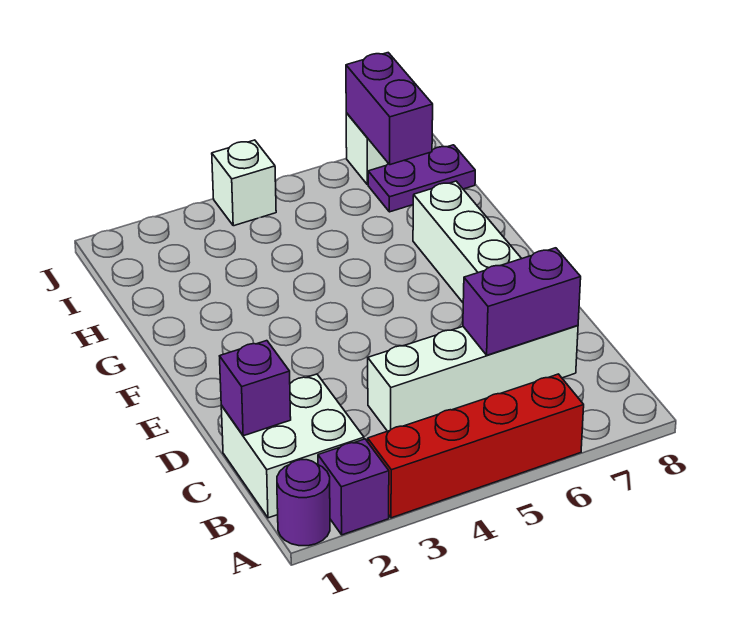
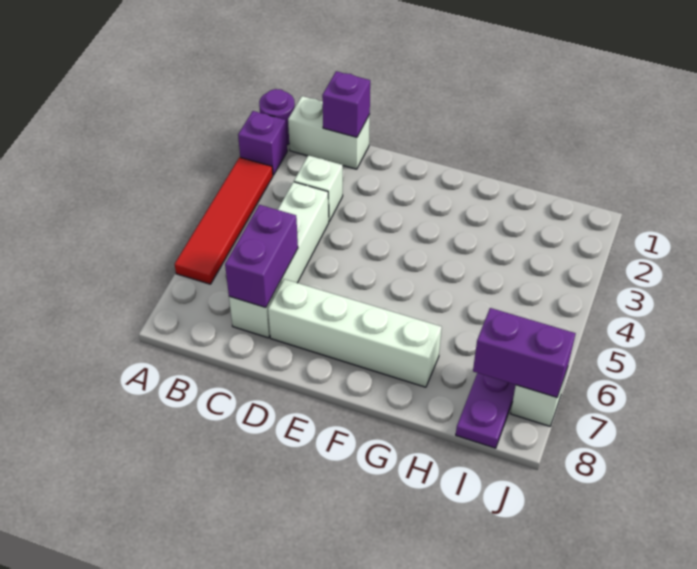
red 1x4 brick [368,374,584,518] -> red 1x4 tile [175,157,273,284]
white 2x2 brick [221,374,364,518] -> white 1x2 brick [288,96,370,169]
white 1x1 brick [212,140,276,226] -> white 1x1 brick moved to [294,155,343,221]

